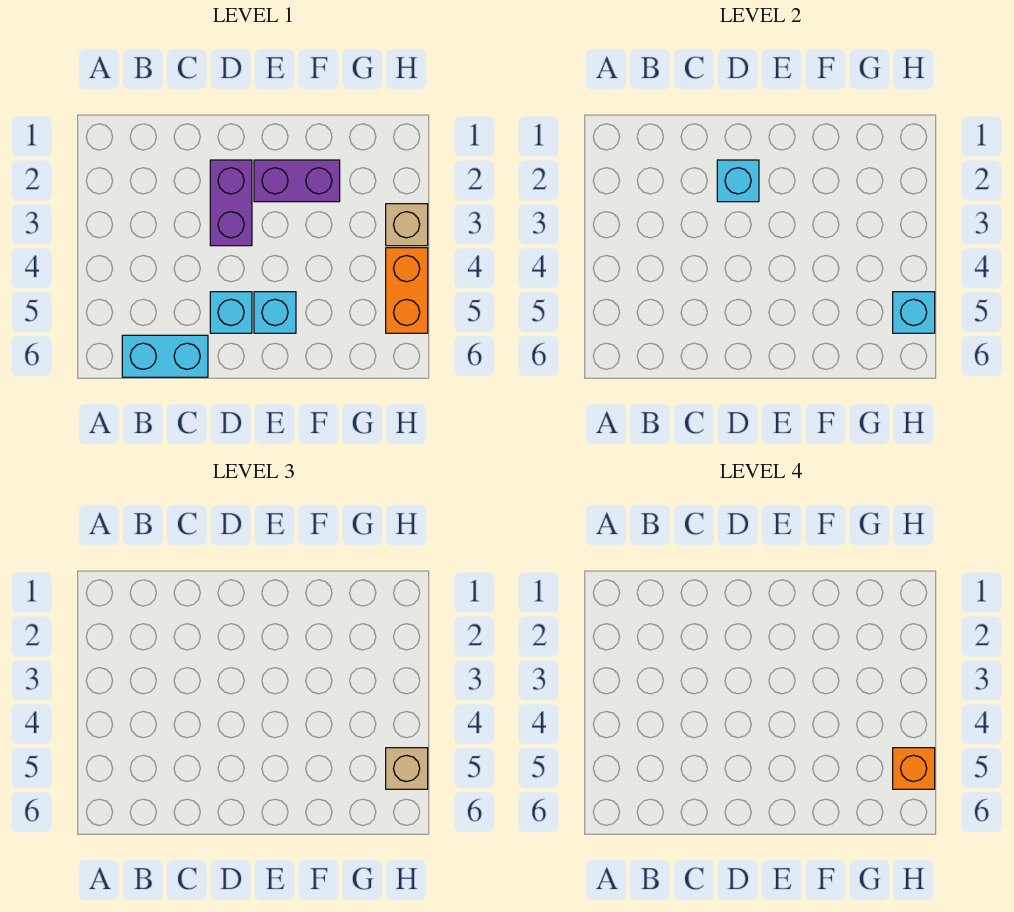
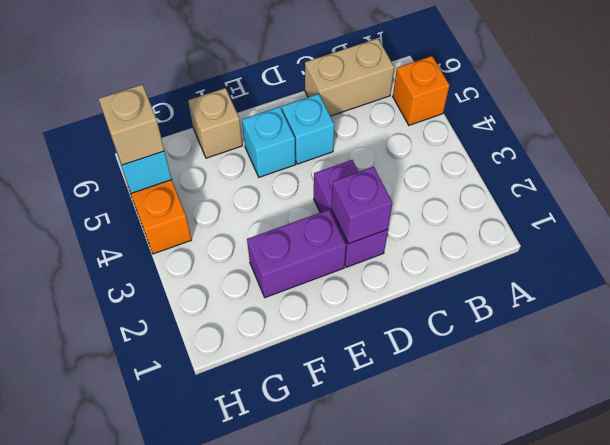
cyan 1x2 brick [122,335,208,377] -> tan 1x2 brick [305,38,394,116]
cyan 1x1 brick [717,160,759,202] -> purple 1x1 brick [331,167,392,244]
tan 1x1 brick [386,204,428,246] -> tan 1x1 brick moved to [188,88,242,158]
orange 1x1 brick [893,748,935,789] -> orange 1x1 brick moved to [393,56,449,125]

